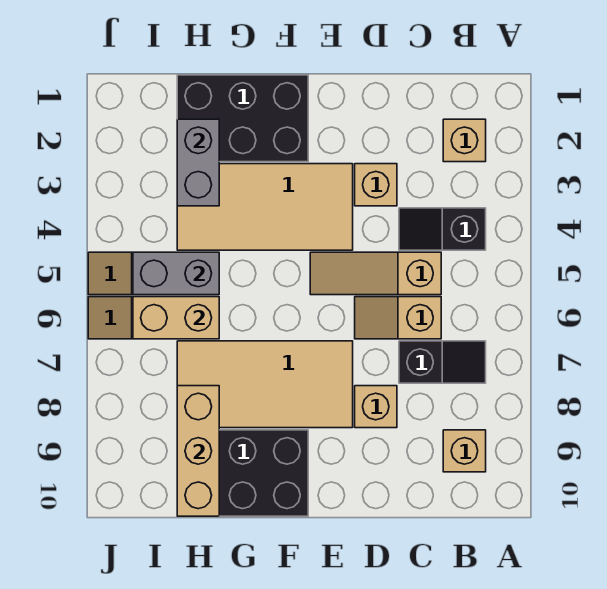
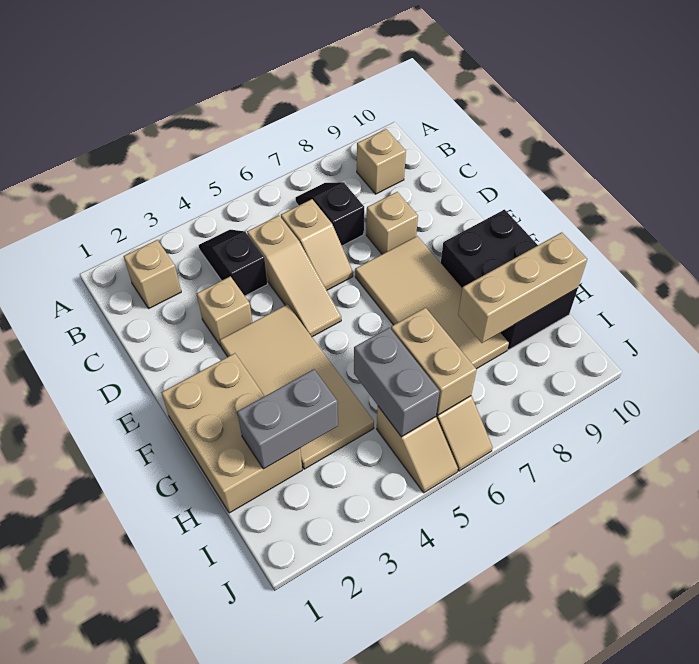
black 1x2 slope [399,208,486,250] -> black 1x2 slope turned to [199,230,267,296]
black 2x3 brick [177,75,308,162] -> tan 2x3 brick [161,353,302,513]

